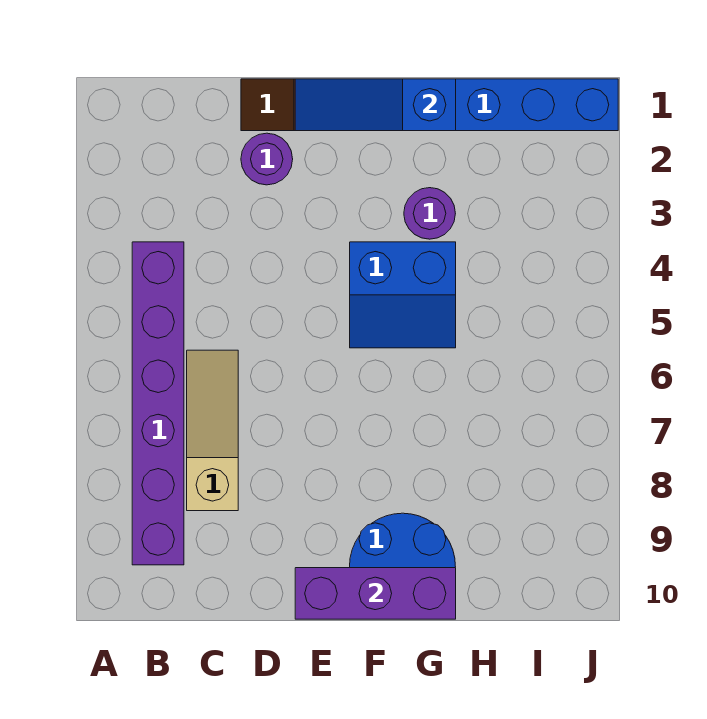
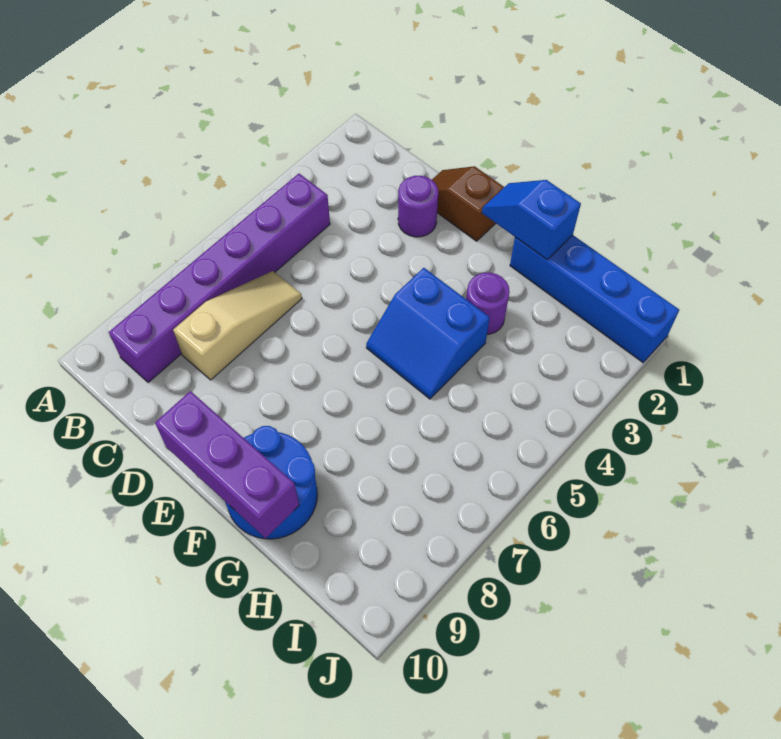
blue 1x3 slope [295,79,456,131] -> blue 1x2 slope [482,180,581,260]

